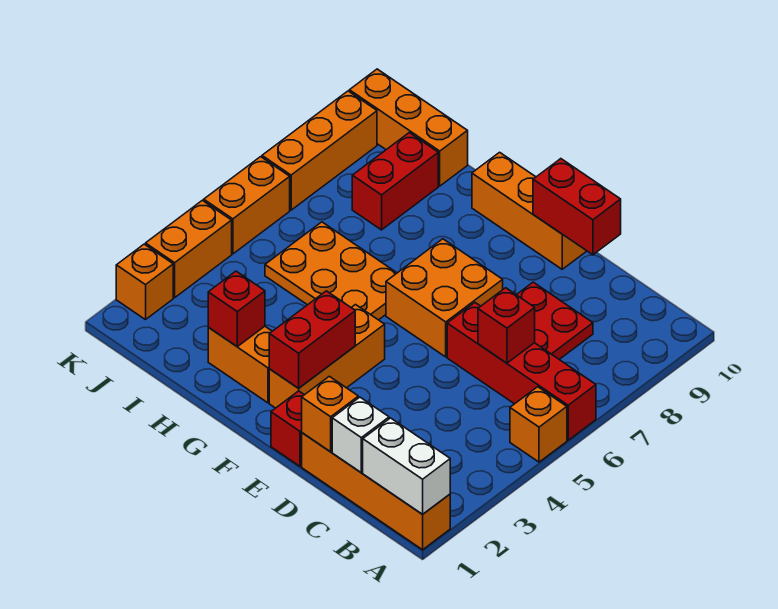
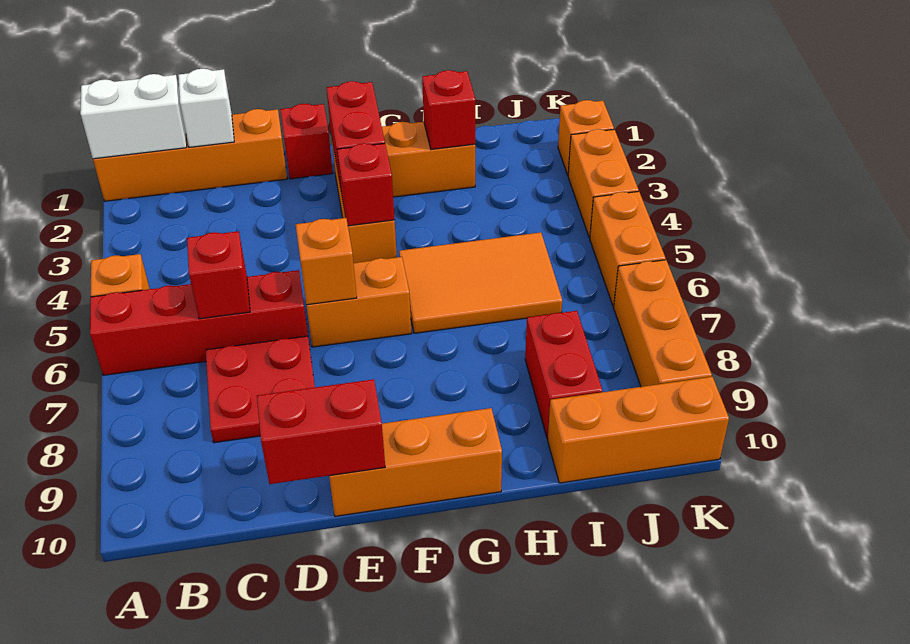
orange 1x1 brick [302,376,358,452] -> orange 1x1 brick moved to [295,218,357,305]
orange 2x2 brick [386,239,503,357] -> orange 1x2 brick [306,257,412,347]
none -> red 1x1 brick [337,143,395,226]
orange 2x3 plate [265,222,397,320] -> orange 2x3 tile [399,232,562,333]

